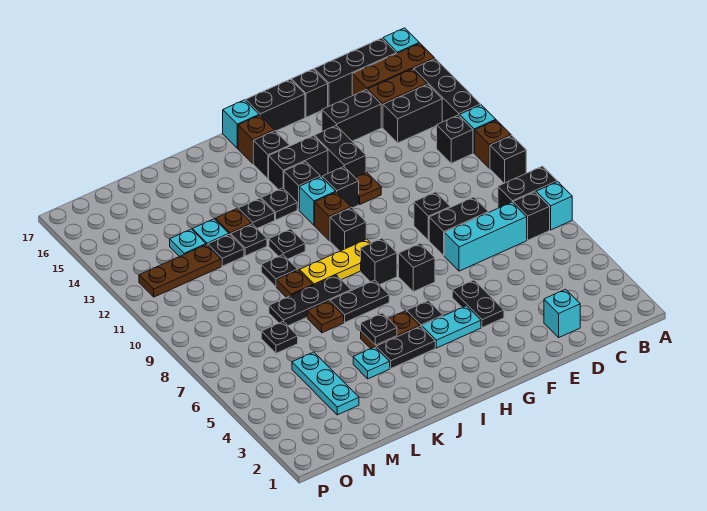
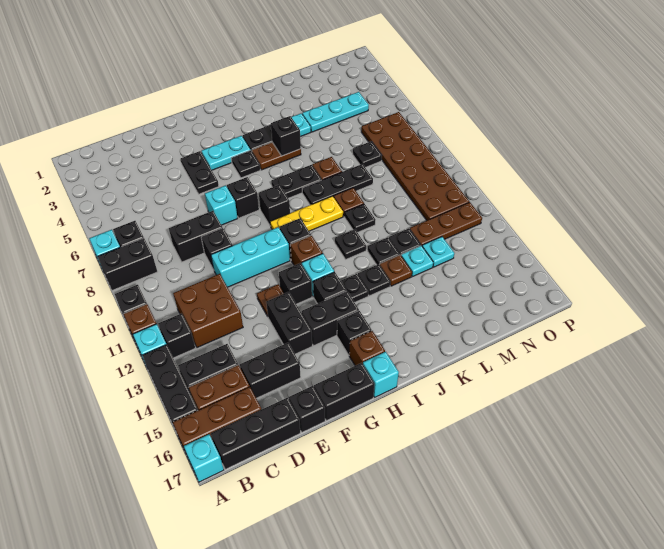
cyan 1x3 brick [445,202,527,271] -> cyan 1x3 brick moved to [211,227,290,287]
none -> brown 2x2 brick [173,274,243,348]
cyan 1x1 brick [544,289,580,337] -> cyan 1x1 brick moved to [205,185,238,225]
black 1x1 plate [361,313,397,345] -> black 1x1 brick [271,116,301,156]
cyan 1x3 plate [292,352,359,415] -> cyan 1x3 plate turned to [302,92,369,132]
none -> brown 2x6 plate [361,112,469,220]

